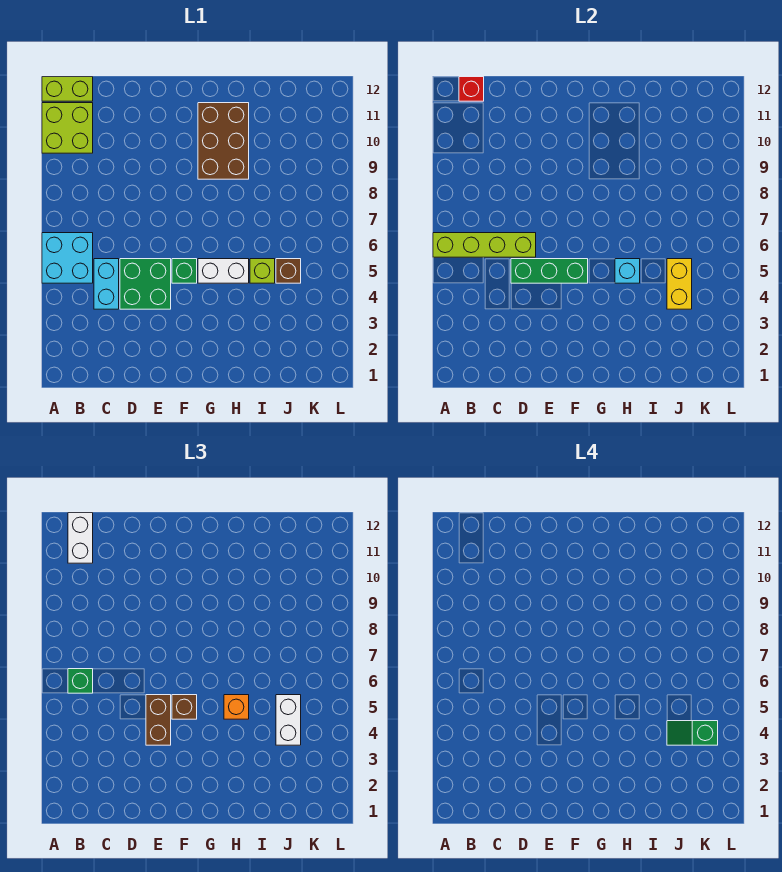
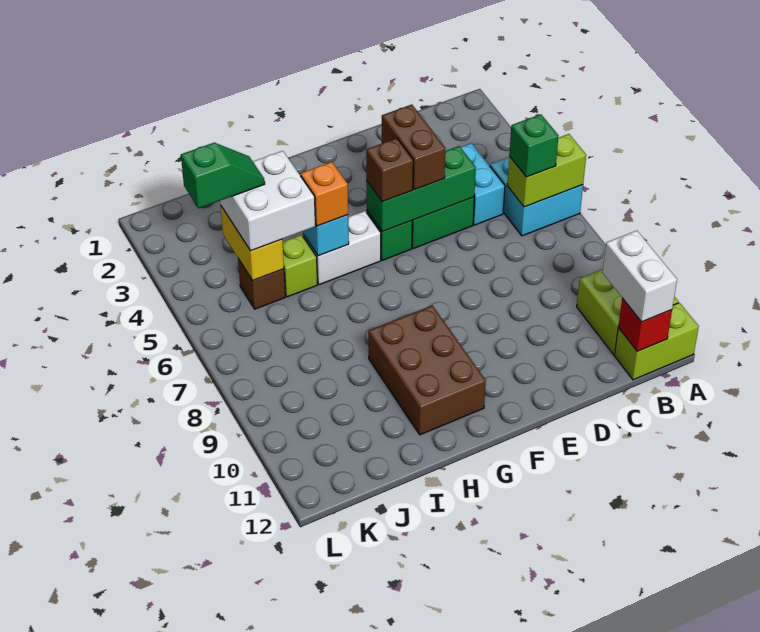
lime 1x4 brick [433,233,536,257] -> lime 1x2 brick [507,134,586,207]
white 1x2 brick [276,695,301,745] -> white 2x2 brick [220,151,315,251]

